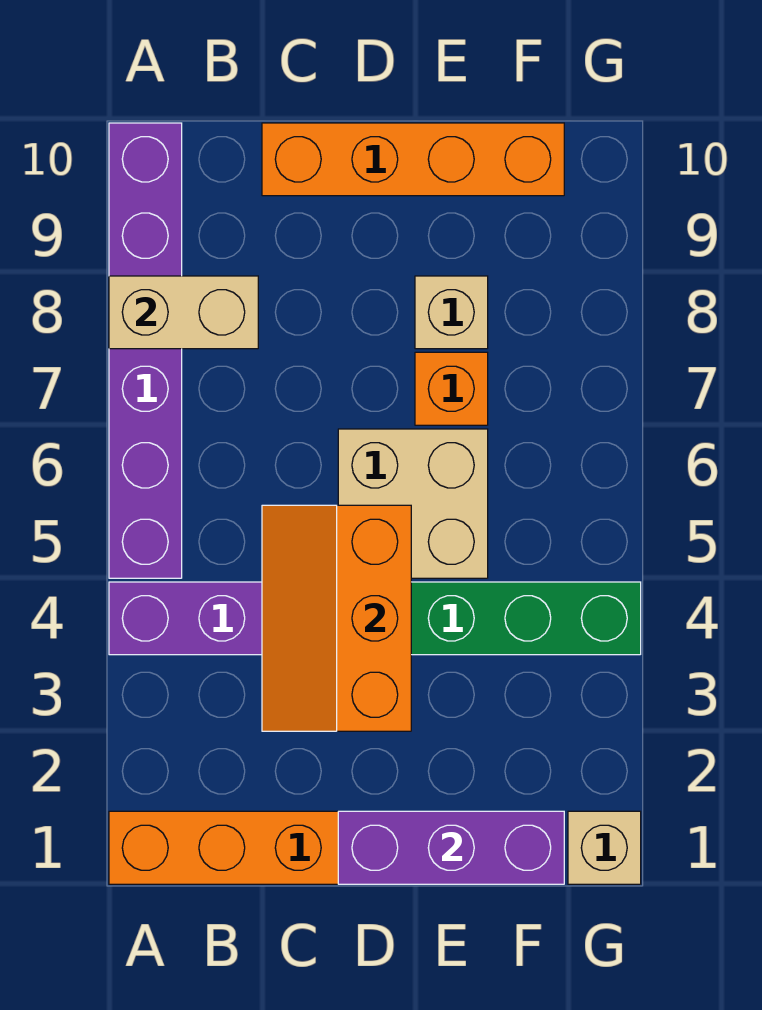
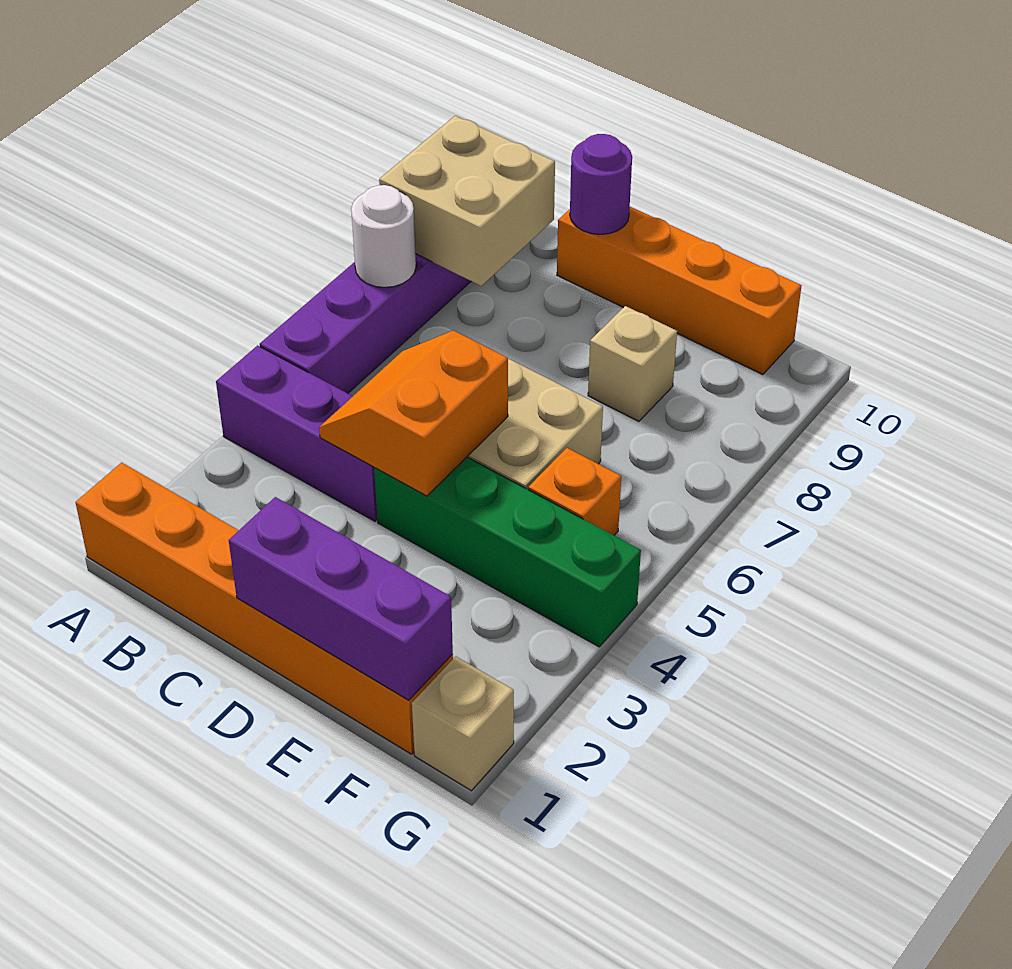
none -> white 1x1 round brick [351,185,416,287]
tan 1x2 brick [109,276,258,349] -> tan 2x2 brick [379,116,555,286]
orange 2x3 slope [262,505,411,731] -> orange 2x2 slope [319,330,508,496]
none -> purple 1x1 round brick [570,134,632,234]
orange 1x1 brick [415,352,488,425] -> orange 1x1 brick moved to [528,448,621,535]

